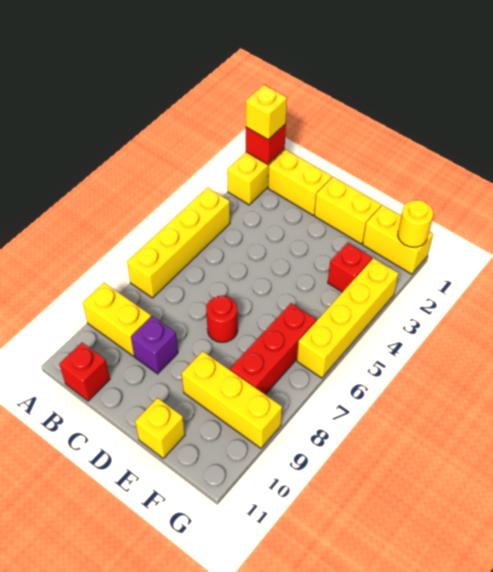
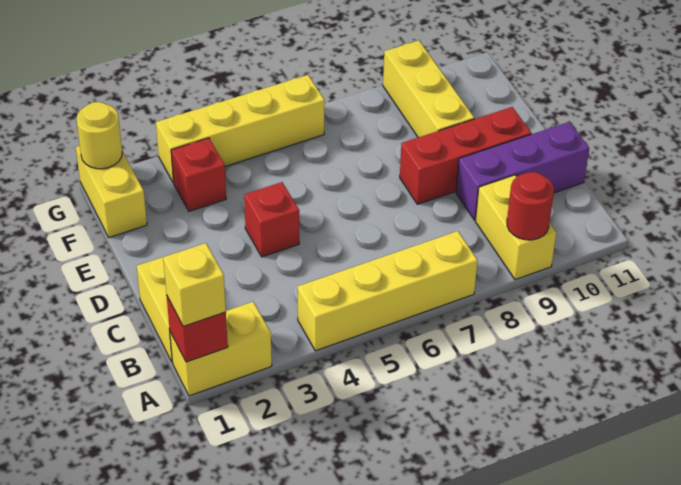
red 1x1 brick [59,343,110,401] -> red 1x1 brick moved to [244,182,299,257]
purple 1x1 brick [131,316,178,374] -> purple 1x3 brick [456,122,589,220]
yellow 1x2 brick [314,177,381,244] -> none
red 1x1 round brick [206,296,238,342] -> red 1x1 round brick moved to [507,172,554,240]
yellow 1x1 brick [135,398,185,458] -> none
red 1x3 brick [230,303,316,394] -> red 1x3 brick moved to [400,107,531,204]

